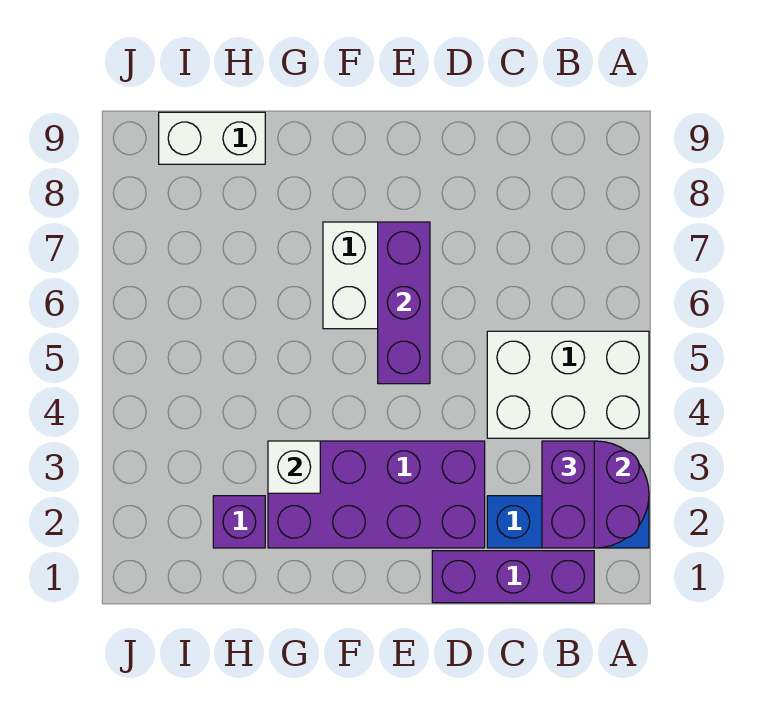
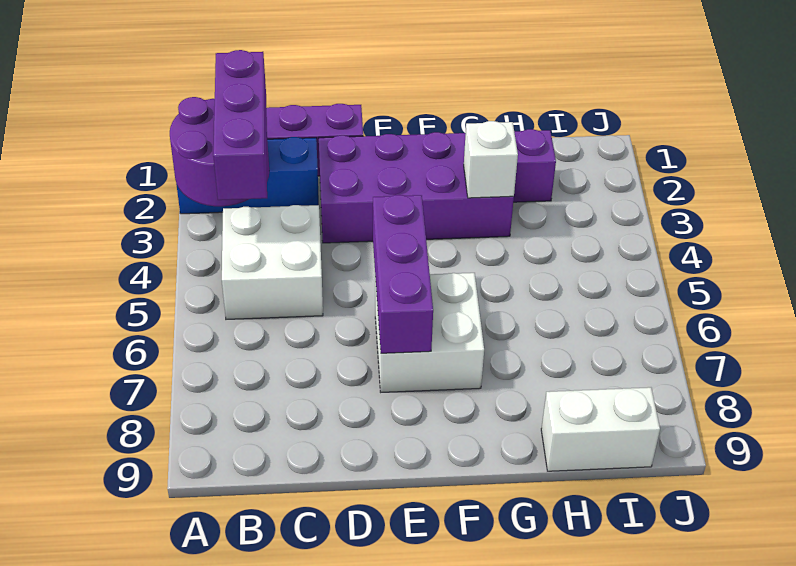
white 2x3 brick [487,331,649,438] -> white 2x2 brick [222,205,323,319]
purple 1x2 brick [542,441,594,548] -> purple 1x3 brick [213,50,267,200]

